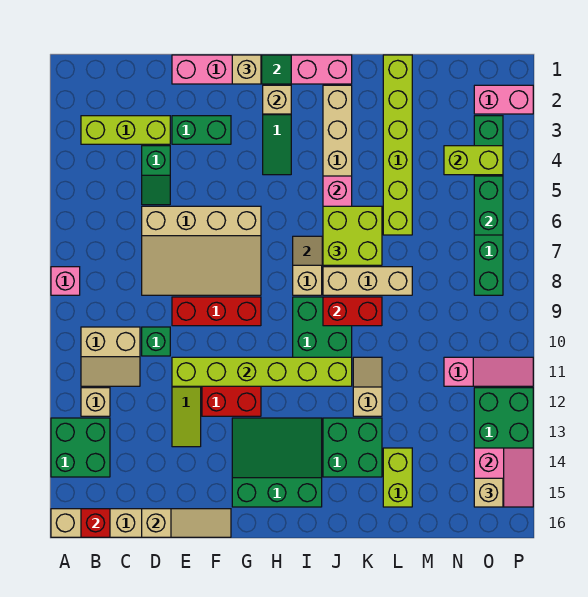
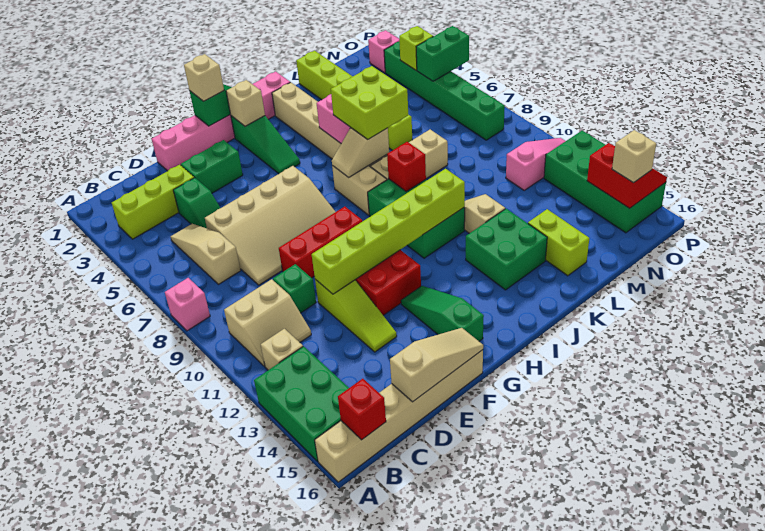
green 2x2 brick [51,418,110,477] -> green 2x3 brick [254,346,349,461]
none -> tan 1x3 slope [171,224,241,284]
green 3x3 slope [232,418,322,507] -> green 1x3 slope [401,286,484,341]
red 1x2 brick [323,297,382,326] -> red 1x1 brick [387,142,426,192]
lime 1x2 brick [444,146,503,175] -> lime 1x1 brick [399,26,433,70]
pink 1x2 brick [474,85,533,114] -> pink 1x1 brick [368,30,399,73]
green 1x2 brick [474,176,503,235] -> green 1x2 brick turned to [416,26,469,81]
pink 2x2 slope [474,448,533,507] -> red 2x2 slope [587,143,667,208]

